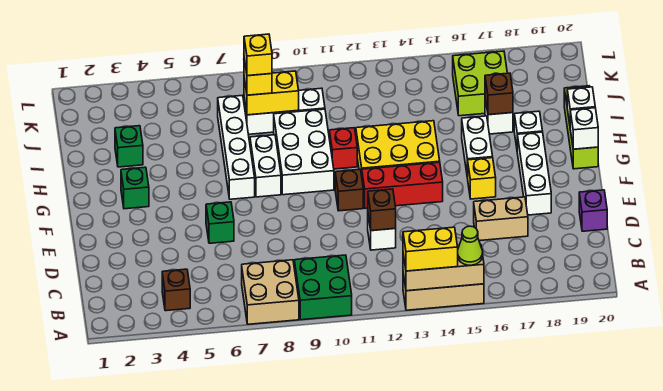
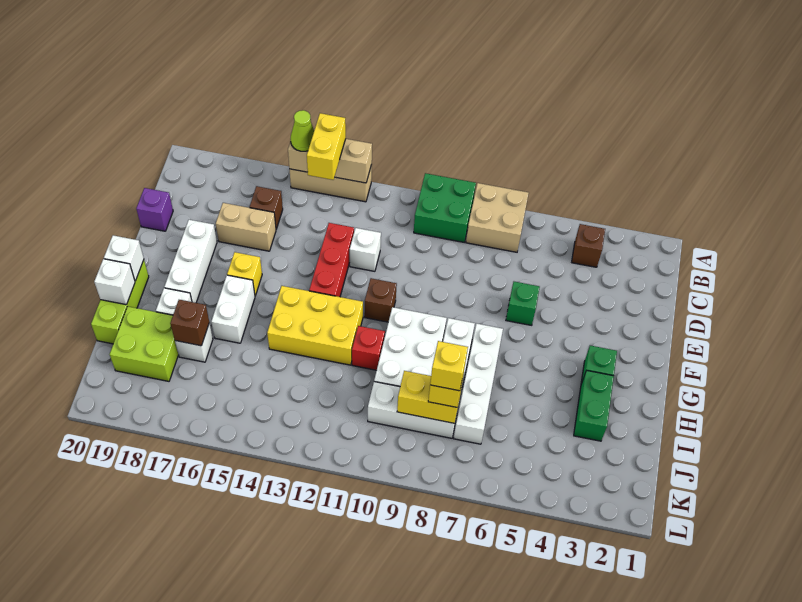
yellow 1x2 brick [403,227,458,271] -> yellow 1x2 brick turned to [307,113,346,180]
brown 1x1 brick [368,189,396,231] -> brown 1x1 brick moved to [250,186,283,229]
red 1x3 brick [362,162,443,208] -> red 1x3 brick turned to [309,223,354,297]
green 1x1 brick [115,126,143,167] -> green 1x2 brick [574,370,614,441]
lime 2x2 brick [453,51,507,116] -> lime 2x2 brick moved to [110,307,178,381]

